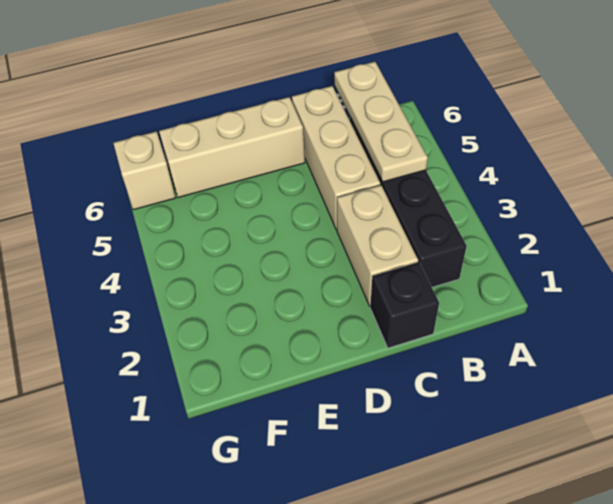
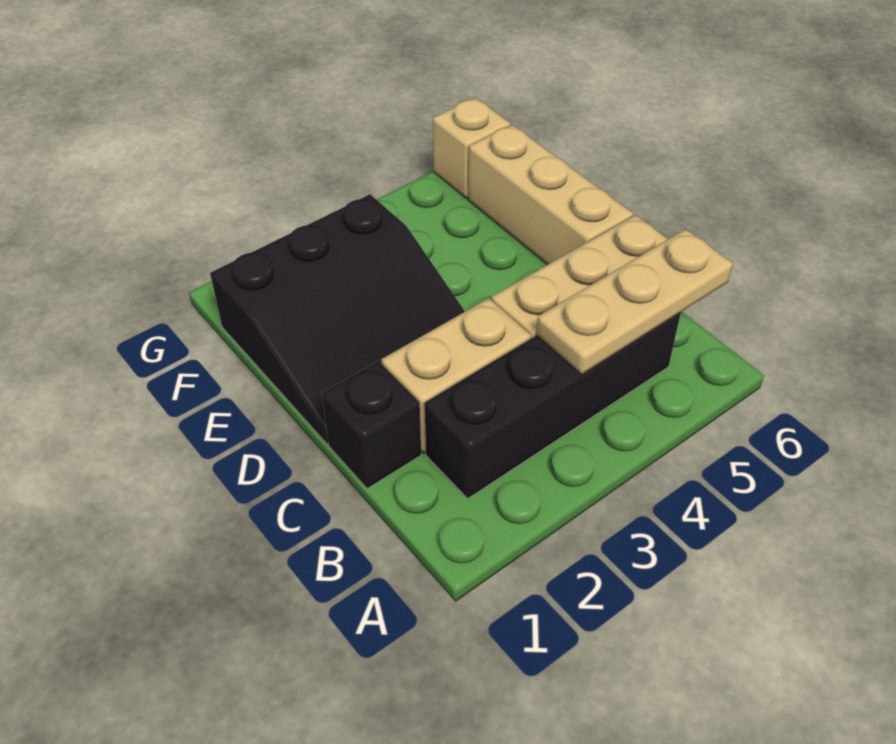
none -> black 3x3 slope [210,194,465,444]

